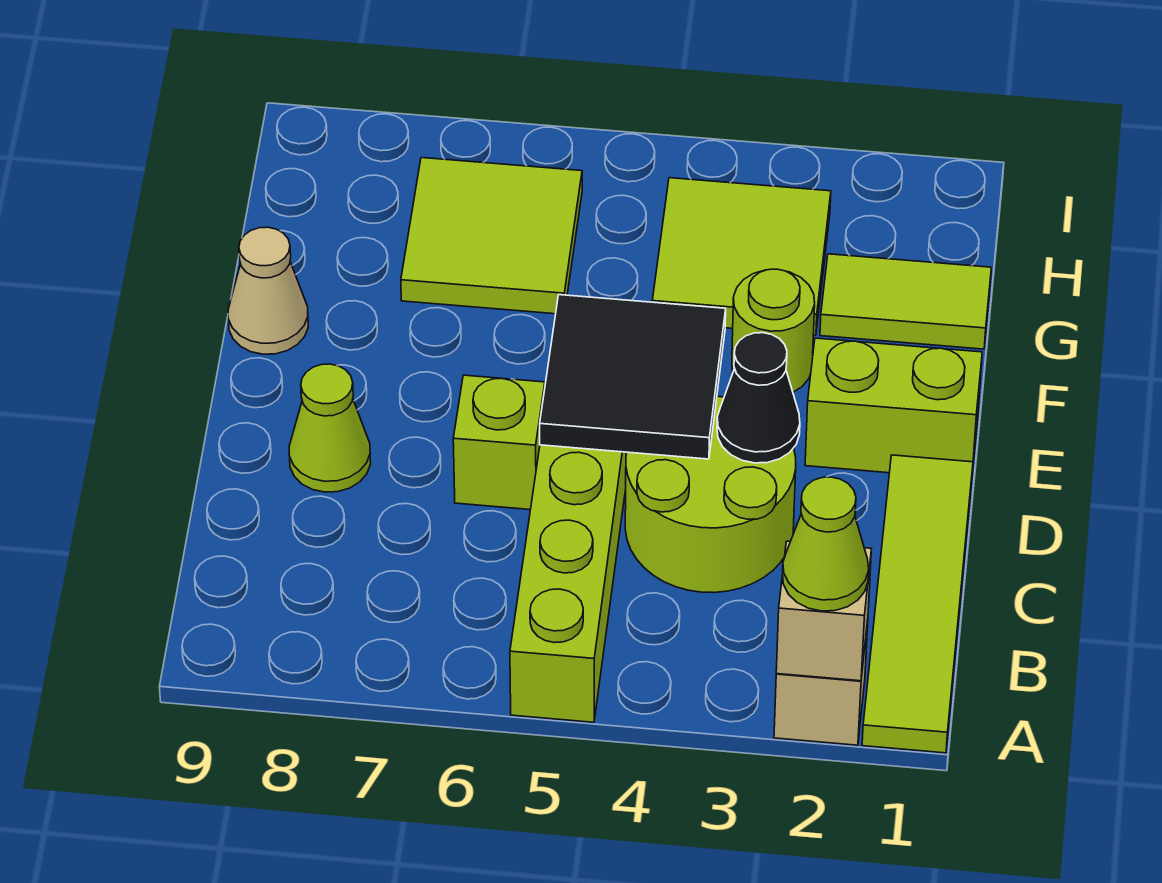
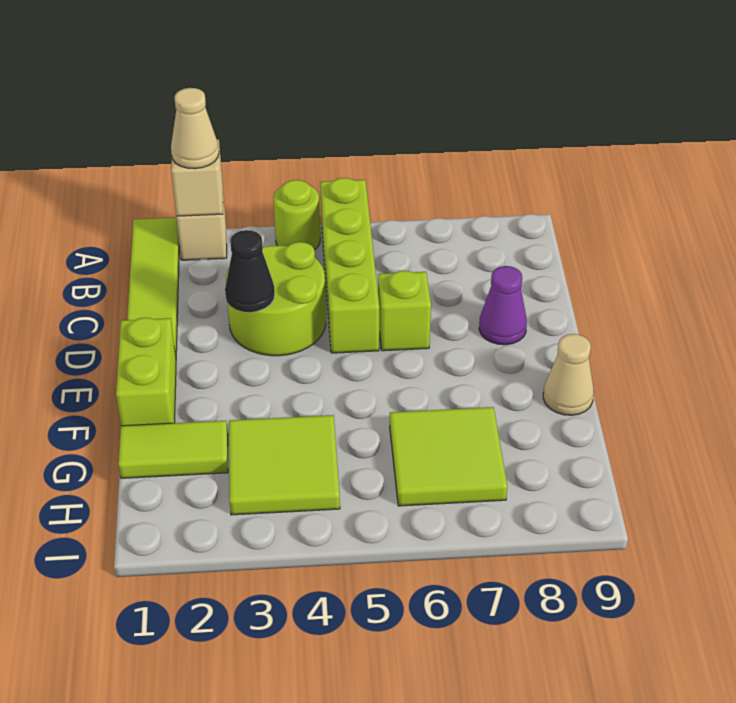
lime 1x1 cone [783,477,869,611] -> tan 1x1 cone [171,88,219,169]
black 2x2 tile [540,295,726,459] -> none
lime 1x1 cone [289,364,371,492] -> purple 1x1 cone [479,266,527,345]
lime 1x2 brick [805,338,982,474] -> lime 1x2 brick turned to [116,318,176,426]
lime 1x1 round brick [732,269,815,392] -> lime 1x1 round brick moved to [273,180,320,250]

